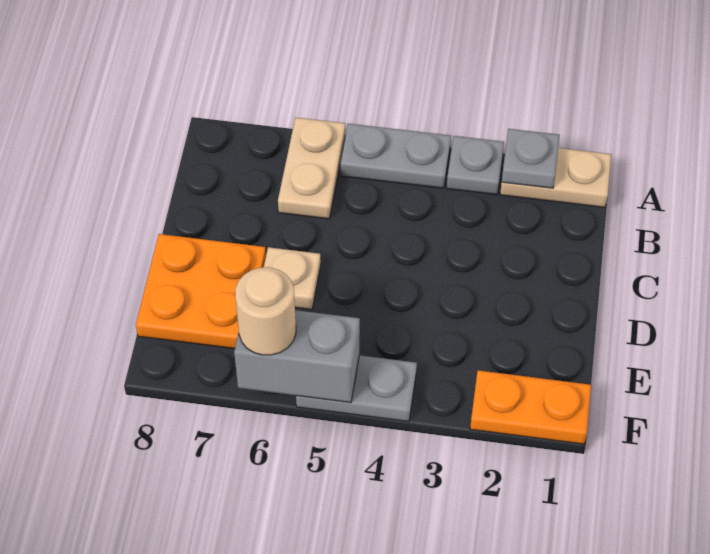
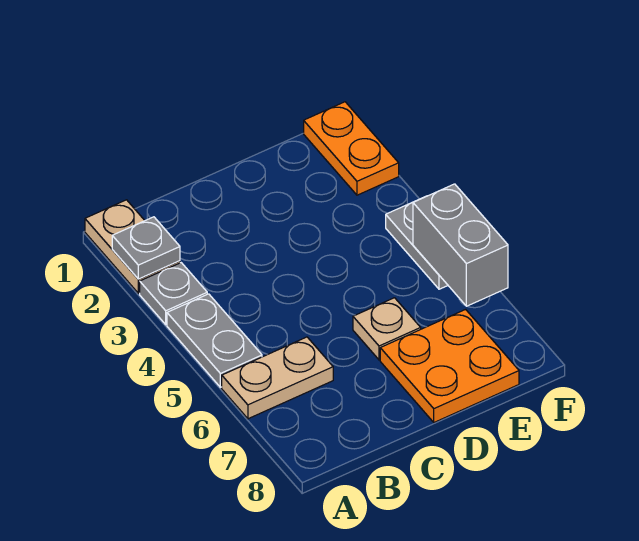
tan 1x1 round brick [235,267,296,355] -> none

